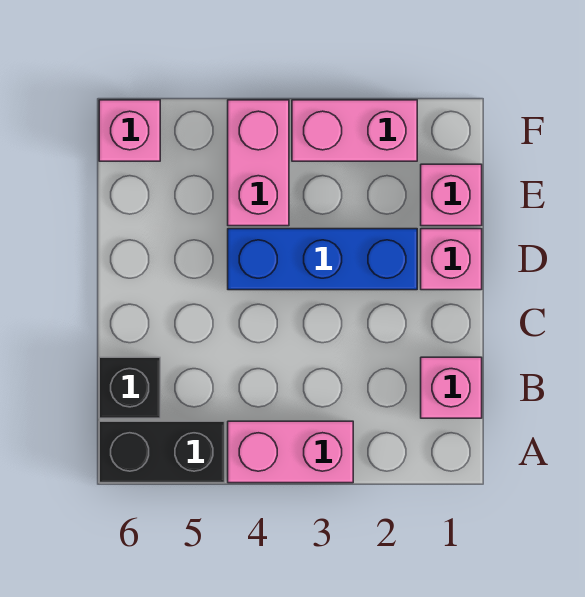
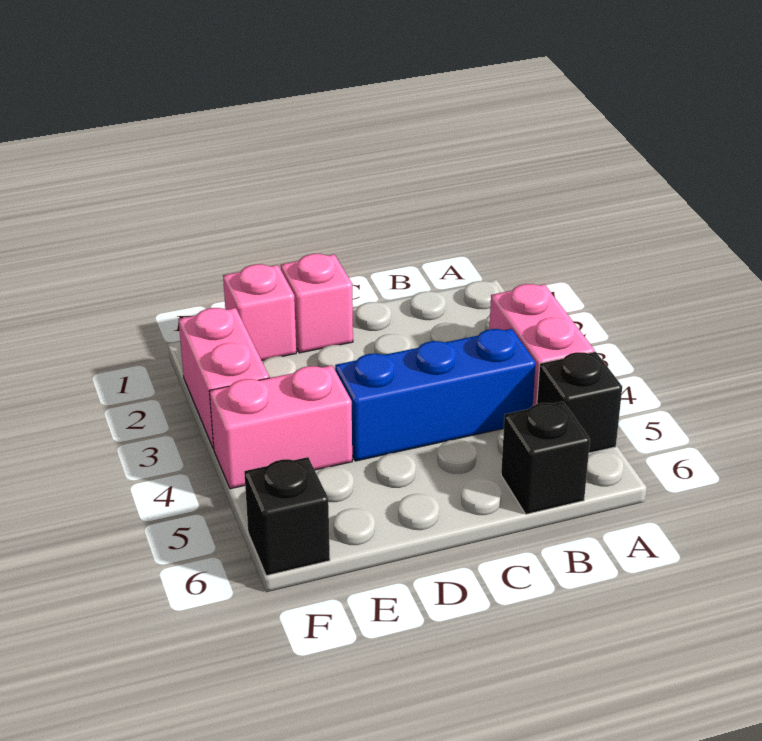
black 1x2 brick [99,421,225,483] -> black 1x1 brick [537,352,622,453]
pink 1x1 brick [421,357,482,418] -> none
blue 1x3 brick [228,229,417,290] -> blue 1x3 brick turned to [335,329,536,461]
pink 1x1 brick [99,100,160,161] -> black 1x1 brick [244,457,330,576]

